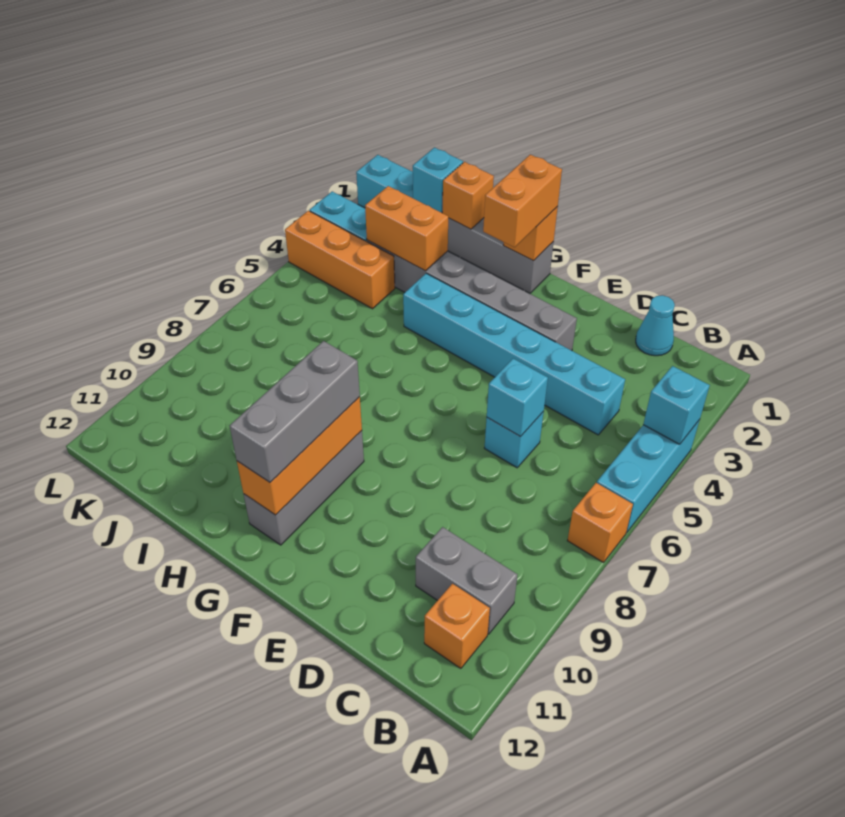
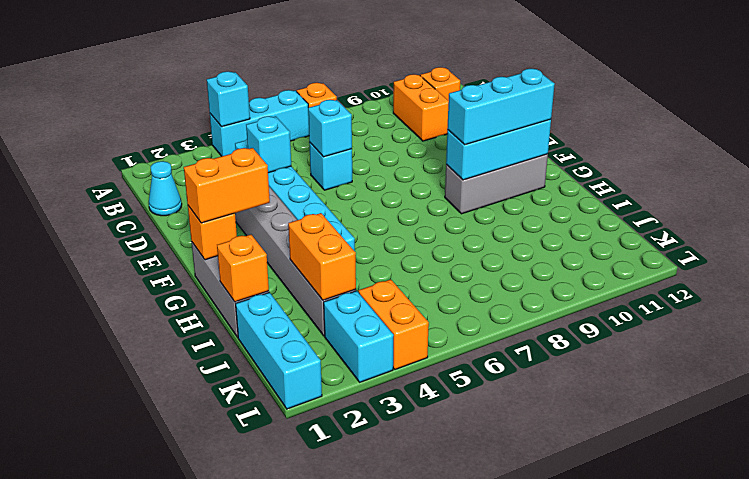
grey 1x2 brick [416,527,517,634] -> orange 1x2 brick [393,74,449,141]
orange 1x3 brick [237,397,362,515] -> cyan 1x3 brick [446,119,551,180]
grey 1x3 brick [230,341,360,482] -> cyan 1x3 brick [447,68,555,145]
cyan 1x1 brick [413,148,463,213] -> cyan 1x1 brick moved to [246,116,291,173]
orange 1x3 brick [285,211,395,309] -> orange 1x2 brick [358,279,429,369]

